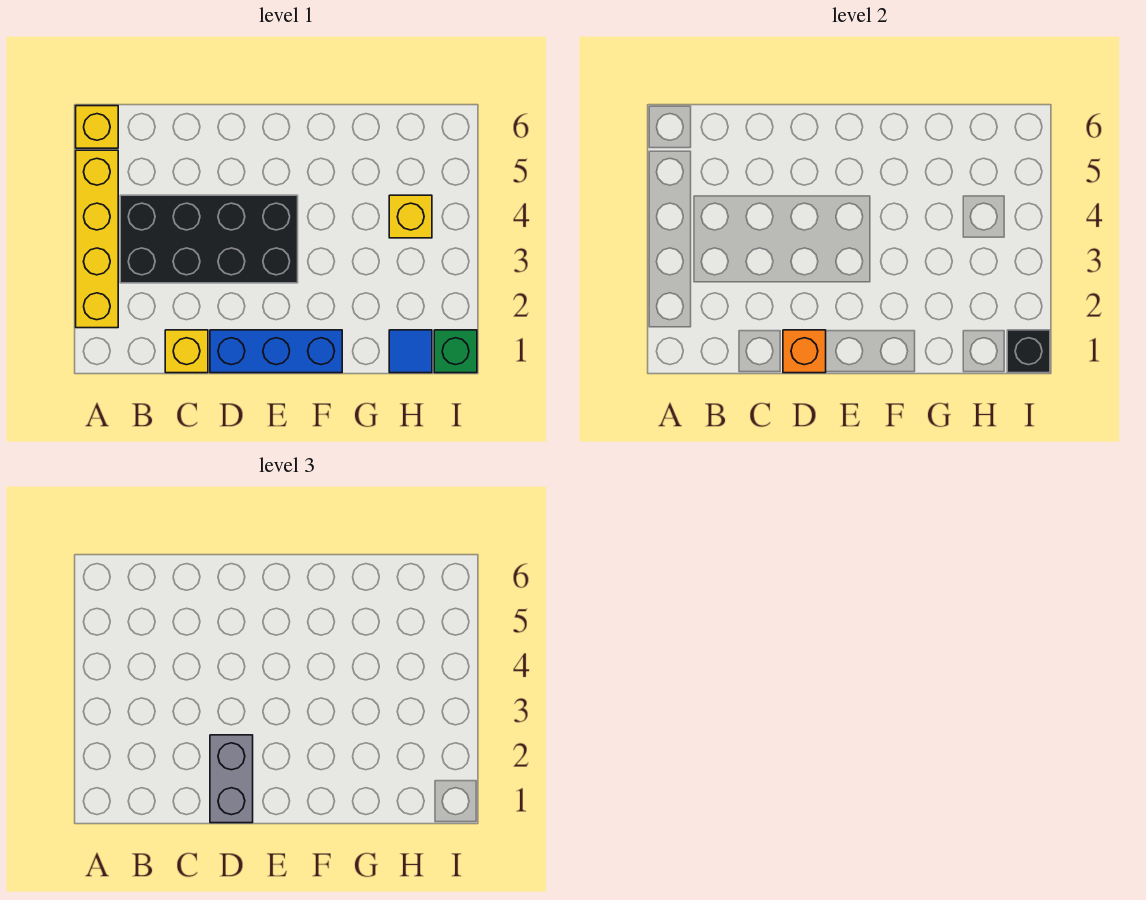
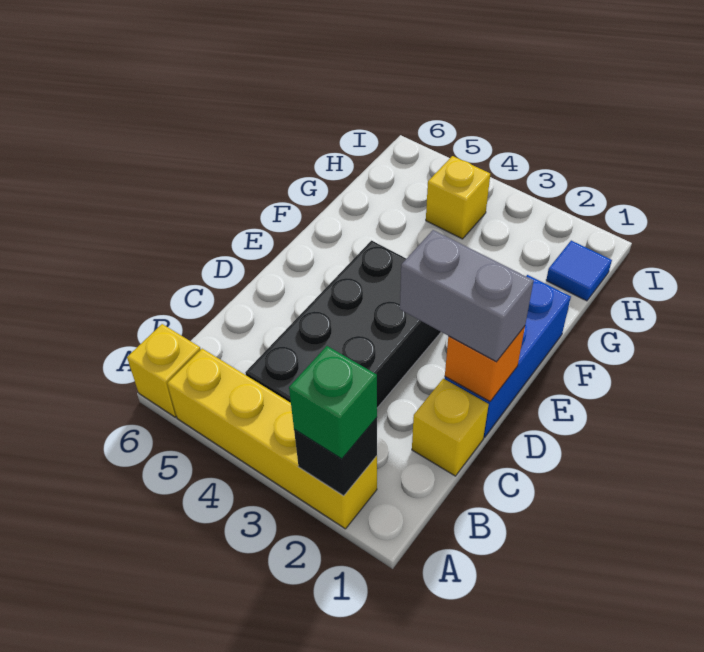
green 1x1 brick [434,330,477,373] -> green 1x1 brick moved to [289,346,377,459]
black 1x1 brick [1007,330,1050,373] -> black 1x1 brick moved to [294,418,377,496]

